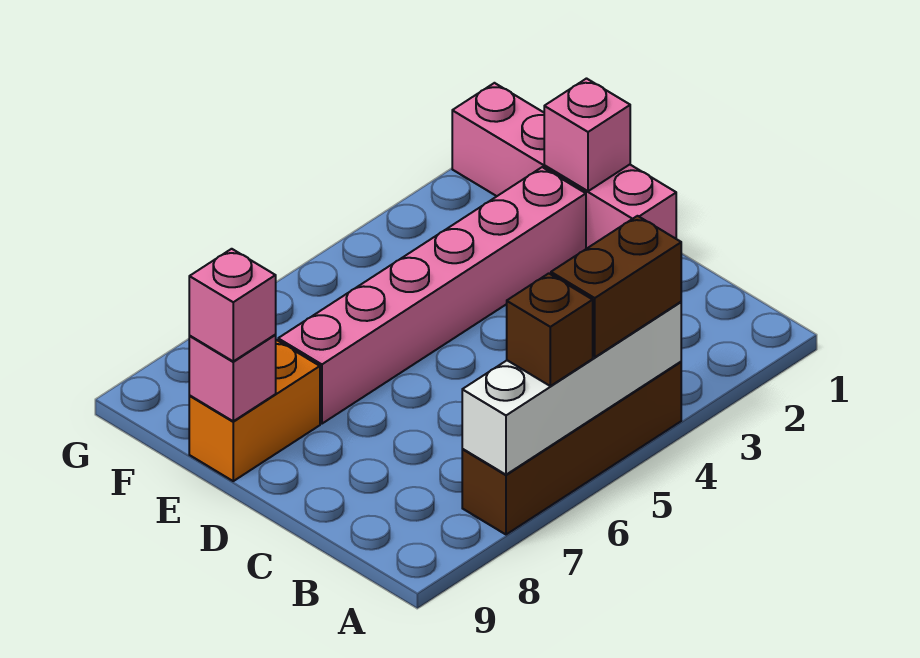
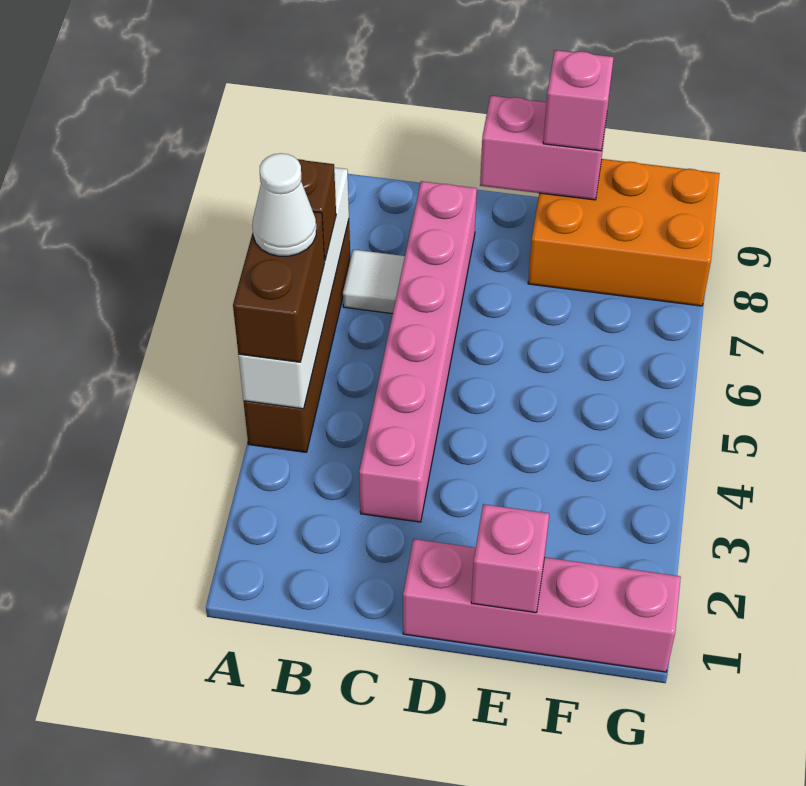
none -> white 1x1 cone [252,153,316,256]
none -> white 1x1 tile [343,250,405,314]
pink 1x6 brick [278,167,586,424] -> pink 1x6 brick moved to [359,181,477,522]
orange 1x2 brick [189,340,320,481] -> orange 2x3 brick [528,159,720,306]
pink 1x1 brick [189,335,276,421] -> pink 1x2 brick [480,96,607,200]

